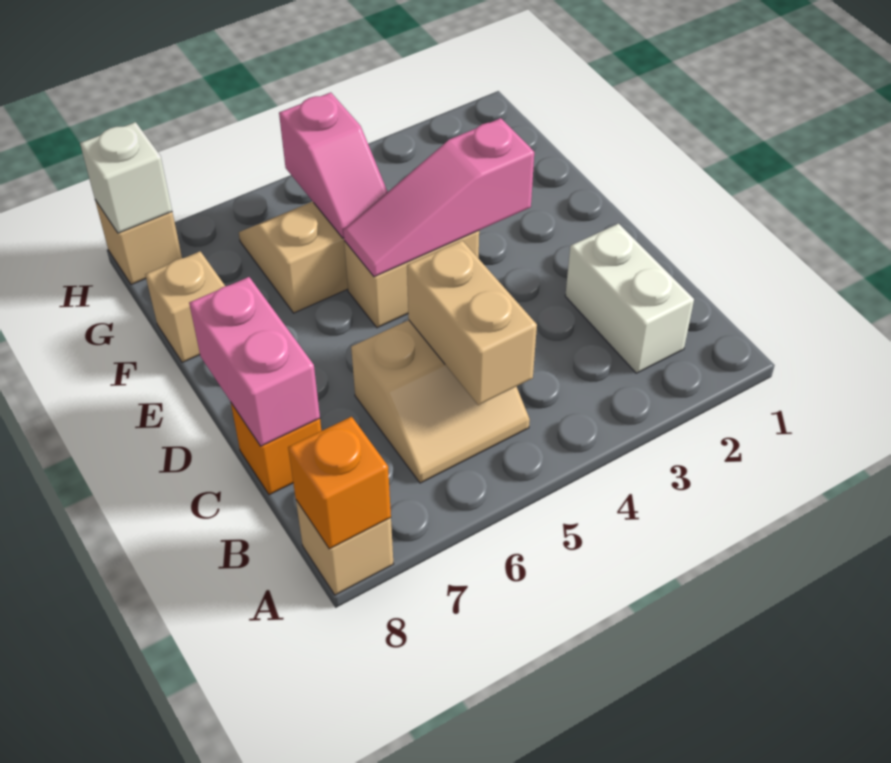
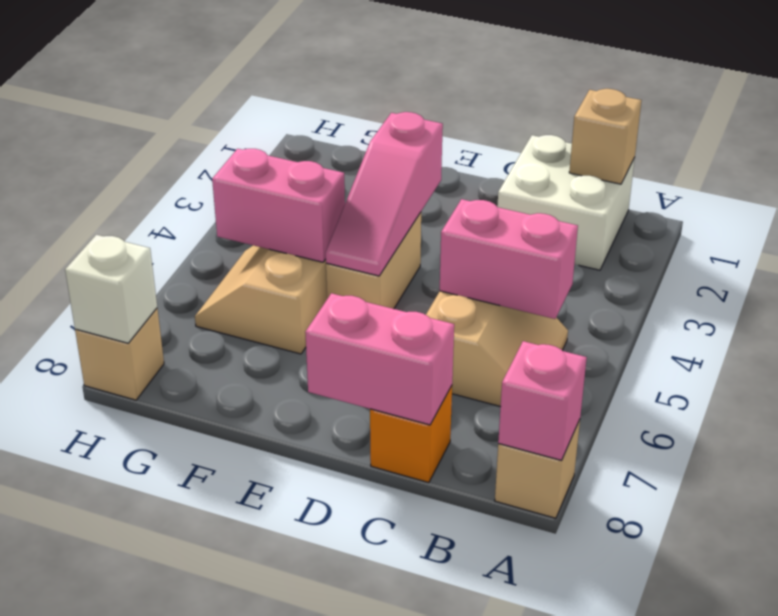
orange 1x1 brick [288,417,391,549] -> pink 1x1 brick [498,341,587,460]
white 1x2 brick [565,223,694,373] -> white 2x2 brick [497,135,635,270]
tan 1x2 brick [407,241,537,405] -> pink 1x2 brick [440,199,578,319]
pink 1x2 slope [279,92,387,238] -> pink 1x2 brick [212,149,345,262]
tan 1x1 brick [145,251,225,363] -> tan 1x1 brick moved to [569,89,642,184]

